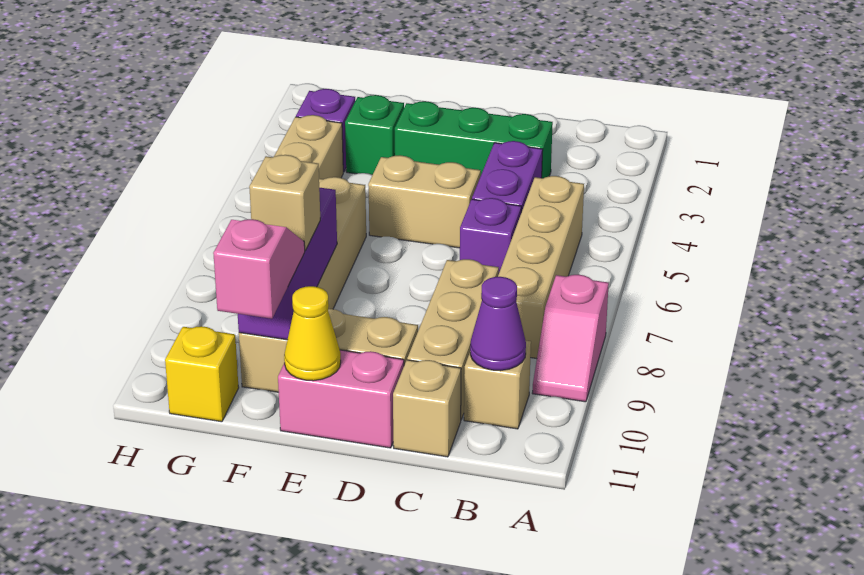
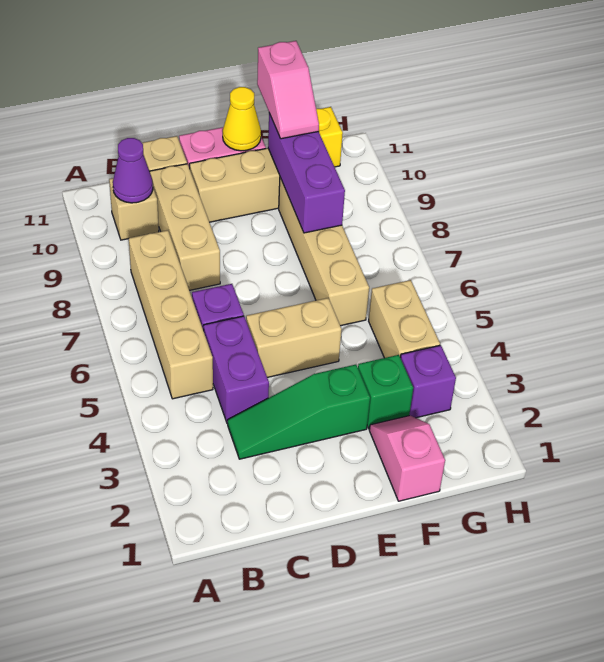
pink 1x2 slope [532,275,609,402] -> pink 1x2 slope moved to [369,416,445,501]
green 1x3 brick [395,101,553,178] -> green 1x3 slope [228,365,370,459]
tan 1x1 brick [249,155,320,250] -> none

